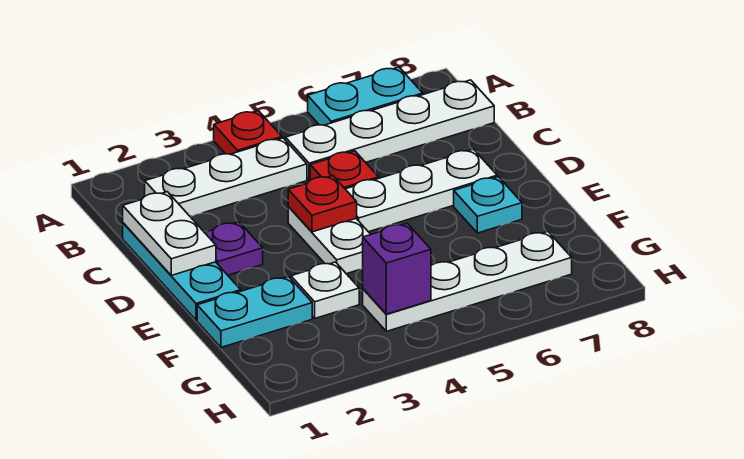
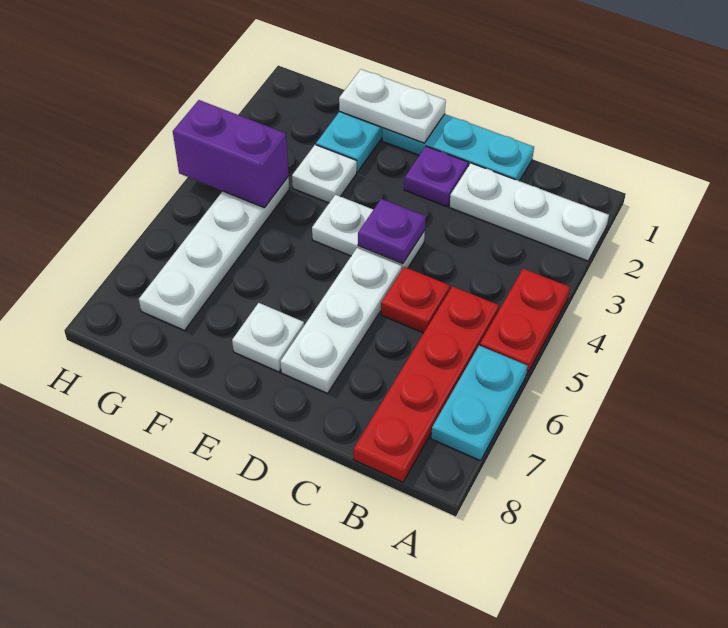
red 1x1 plate [214,111,282,154] -> red 1x2 plate [480,269,570,376]
white 1x3 plate [145,138,307,217] -> white 1x3 plate turned to [449,163,609,261]
white 1x4 plate [285,80,494,180] -> red 1x4 plate [354,286,499,482]
white 1x2 plate [123,192,216,275] -> white 1x2 plate moved to [339,69,446,143]
red 1x1 plate [288,176,357,232] -> purple 1x1 plate [358,199,426,263]
cyan 1x1 plate [454,177,522,233] -> white 1x1 plate [232,303,304,372]
purple 1x1 brick [363,223,431,314] -> purple 1x2 brick [173,100,289,208]

